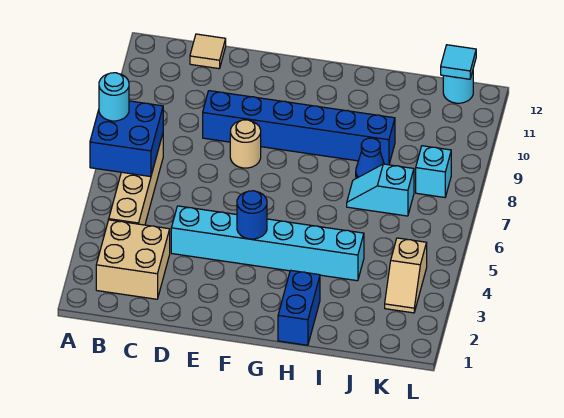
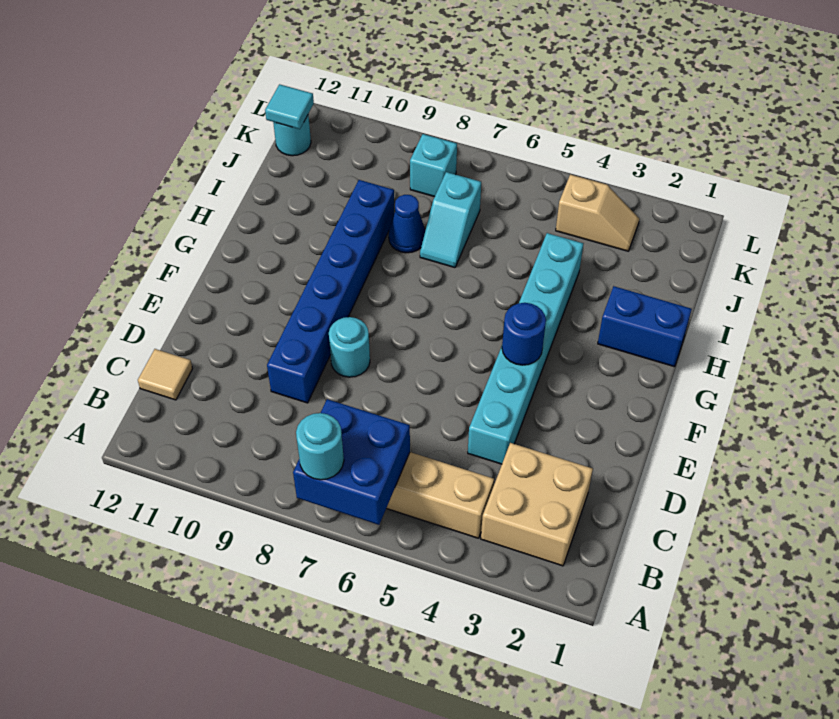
tan 1x1 round brick [230,120,261,168] -> cyan 1x1 round brick [329,317,370,377]

